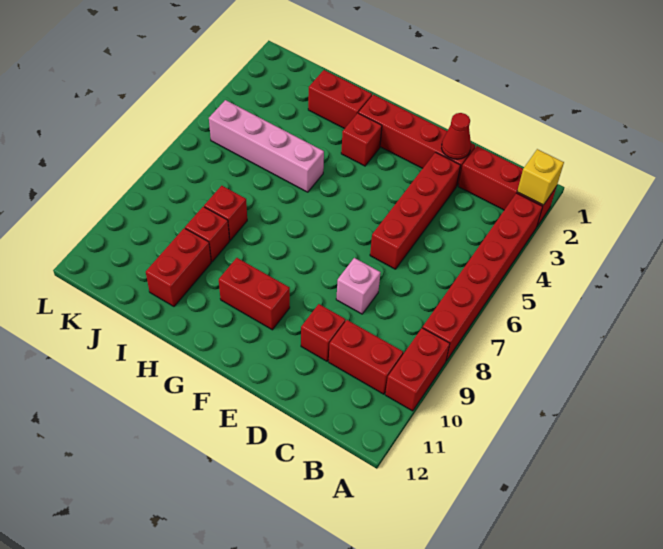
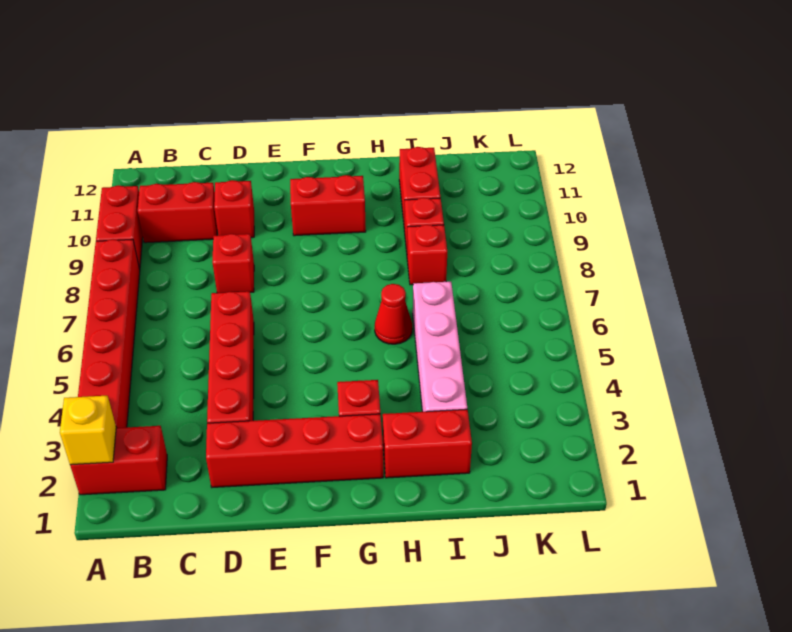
red 1x3 brick [458,146,557,226] -> red 1x2 brick [70,426,167,495]
red 1x1 cone [442,113,471,159] -> red 1x1 cone moved to [375,284,412,344]
pink 1x1 brick [336,258,381,314] -> red 1x1 brick [212,234,254,293]
pink 1x4 brick [209,100,324,192] -> pink 1x4 brick turned to [413,282,467,412]

